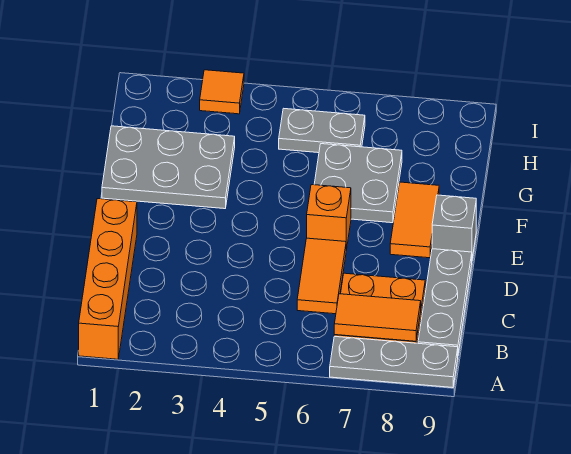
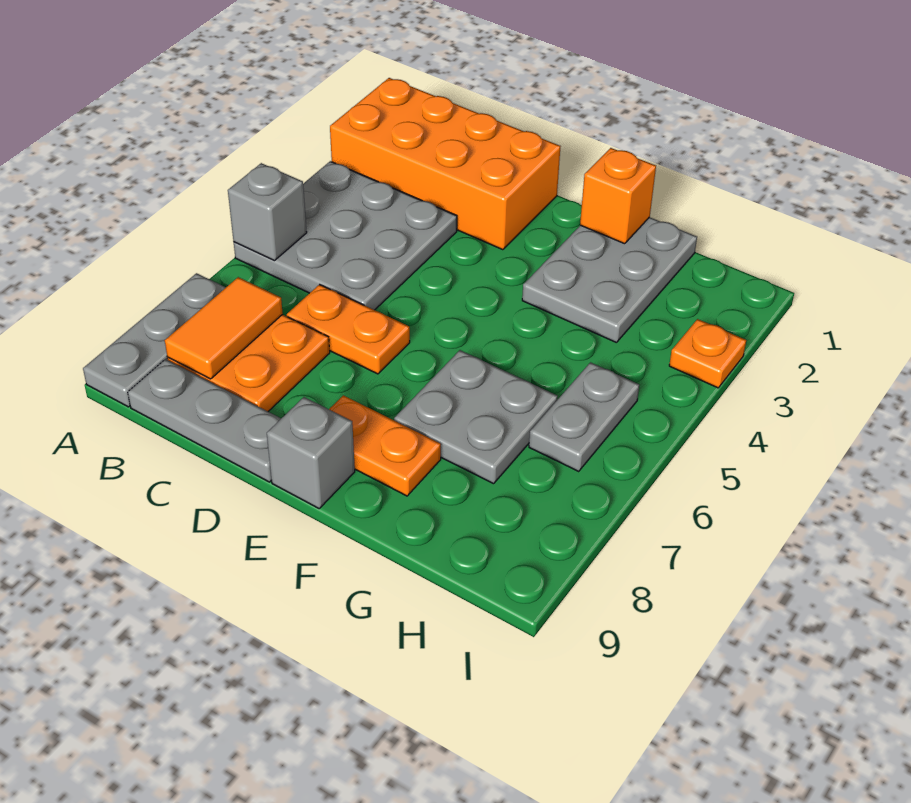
orange 1x4 brick [79,199,137,359] -> orange 2x4 brick [330,78,561,250]
none -> grey 3x3 plate [234,161,457,310]
none -> grey 1x1 brick [228,163,307,261]
orange 1x2 tile [297,238,346,314] -> orange 1x2 plate [287,285,410,374]
orange 1x1 brick [307,185,351,250] -> orange 1x1 brick moved to [580,148,656,244]
orange 1x2 tile [390,182,439,258] -> orange 1x2 plate [329,395,441,496]
orange 1x1 tile [200,70,244,114] -> orange 1x1 plate [669,319,746,388]

